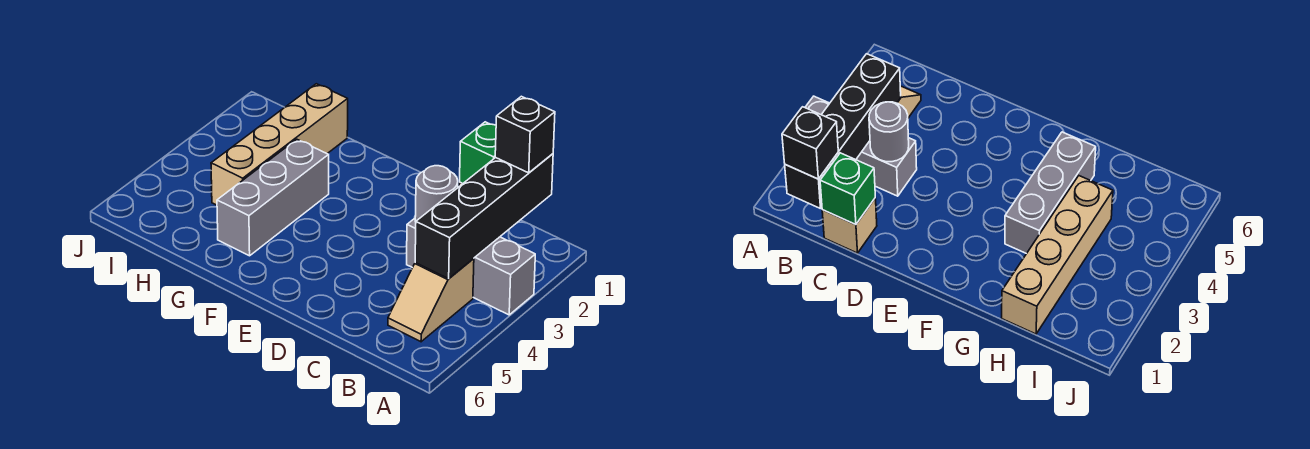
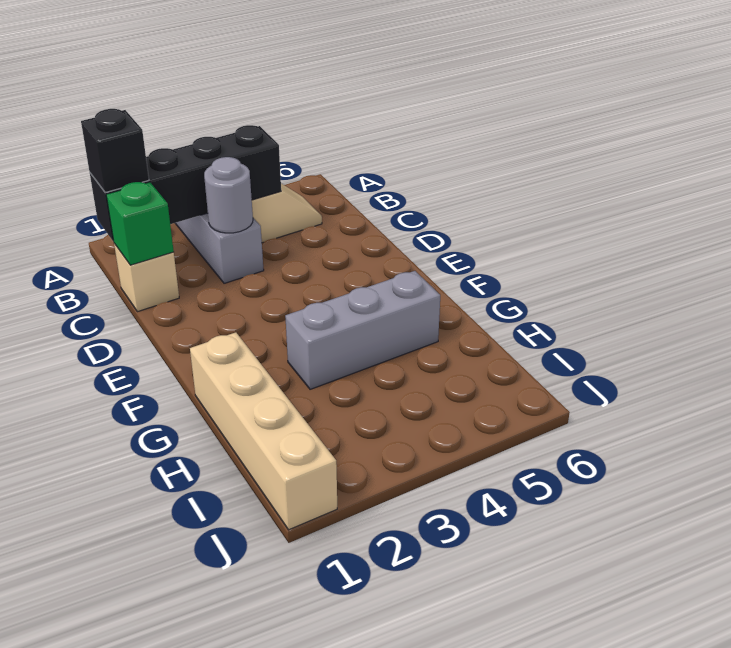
tan 1x4 brick [211,84,348,205] -> tan 1x4 brick turned to [190,332,337,530]

